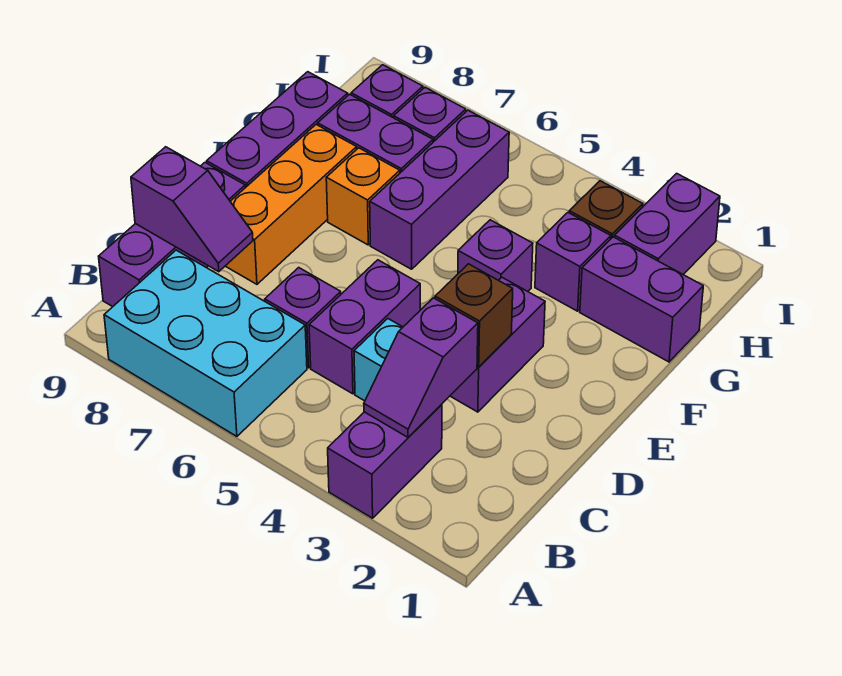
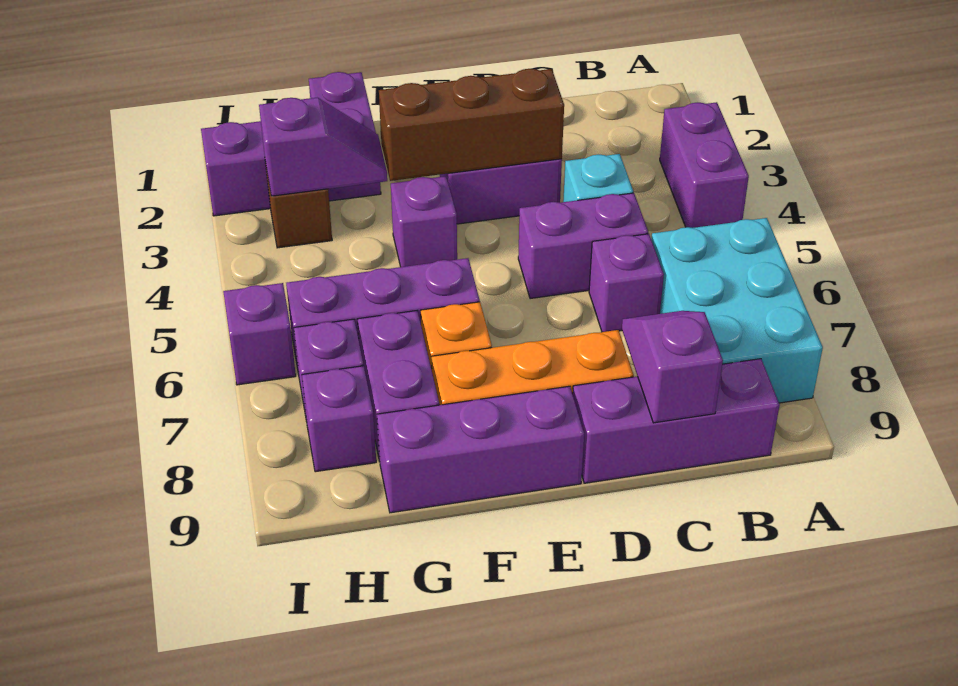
purple 1x2 brick [328,404,442,518] -> purple 1x2 brick turned to [660,102,749,228]
purple 1x2 slope [364,298,478,437] -> purple 1x2 slope moved to [259,98,387,196]
brown 1x1 brick [435,264,513,367] -> brown 1x3 brick [379,69,564,181]
purple 1x1 brick [535,213,611,311] -> purple 1x1 brick moved to [223,283,296,385]

